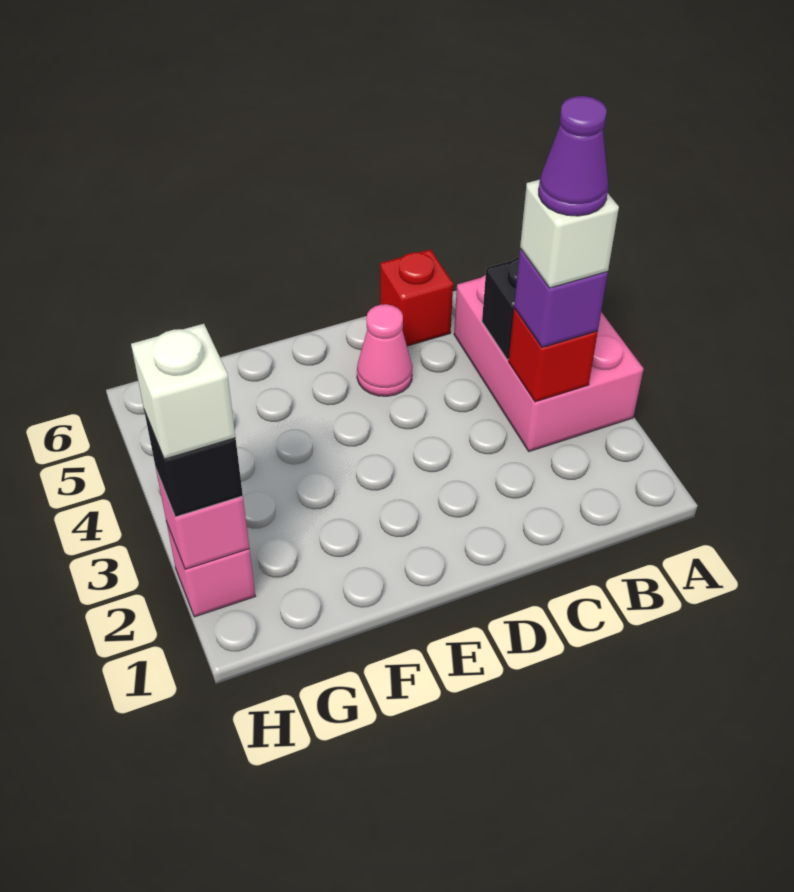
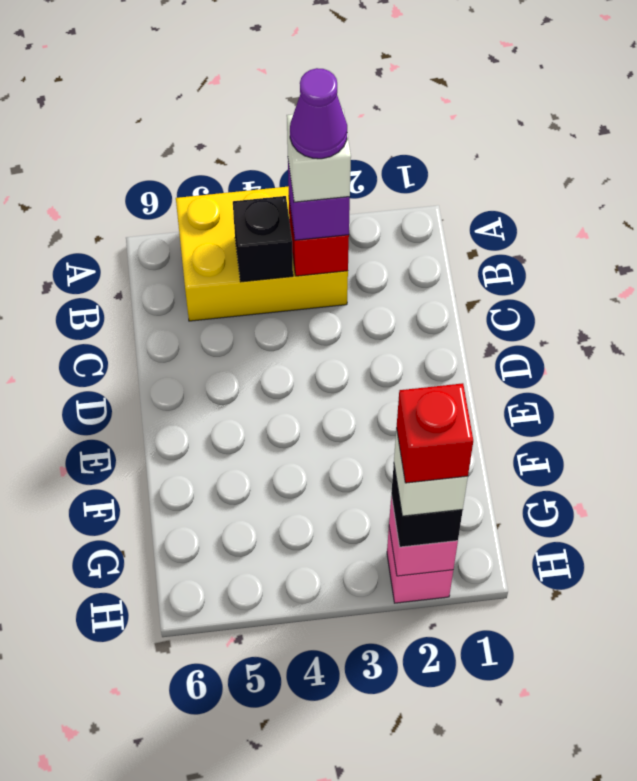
pink 2x3 brick [454,275,643,451] -> yellow 2x3 brick [176,187,348,321]
red 1x1 brick [380,249,453,346] -> red 1x1 brick moved to [397,383,473,483]
pink 1x1 cone [357,304,413,396] -> none

